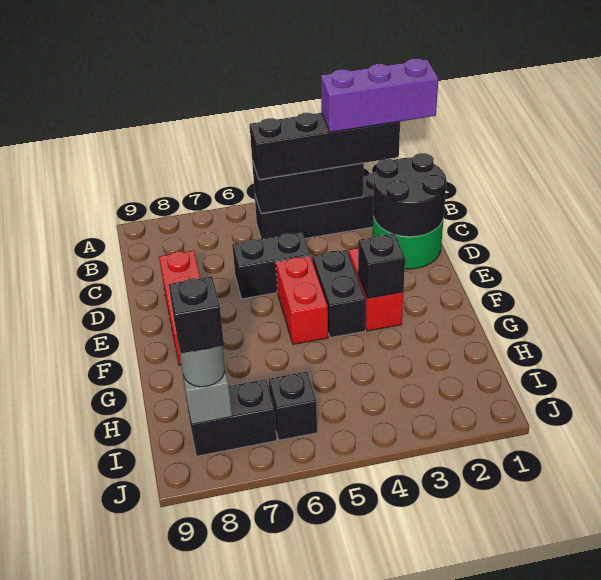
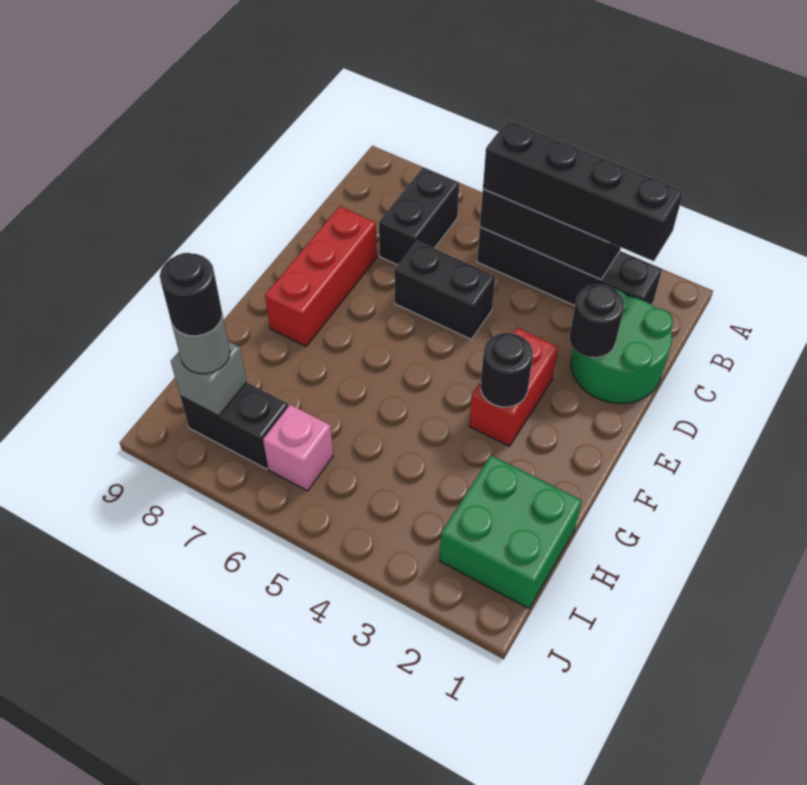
purple 1x3 brick [321,58,439,132] -> none
black 2x2 round brick [373,153,447,237] -> black 1x1 round brick [570,285,624,358]
black 1x2 brick [312,250,366,338] -> black 1x2 brick moved to [379,167,459,265]
red 1x2 brick [276,256,328,344] -> none
black 1x1 brick [358,234,405,298] -> black 1x1 round brick [481,333,533,407]
none -> green 2x2 brick [440,455,582,608]
black 1x1 brick [269,372,317,440] -> pink 1x1 brick [263,405,333,491]
black 1x1 brick [169,277,224,353] -> black 1x1 round brick [160,253,222,336]

